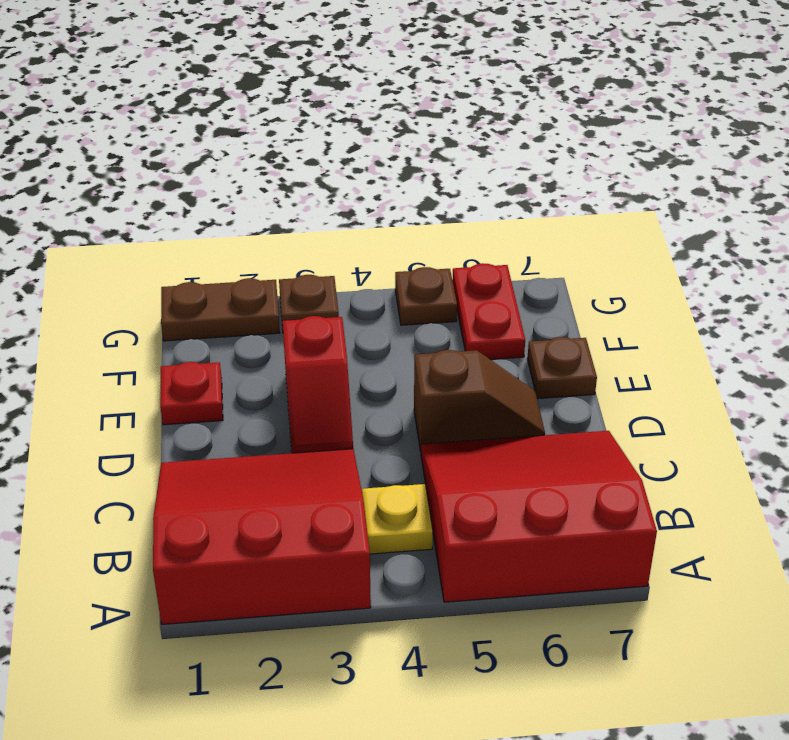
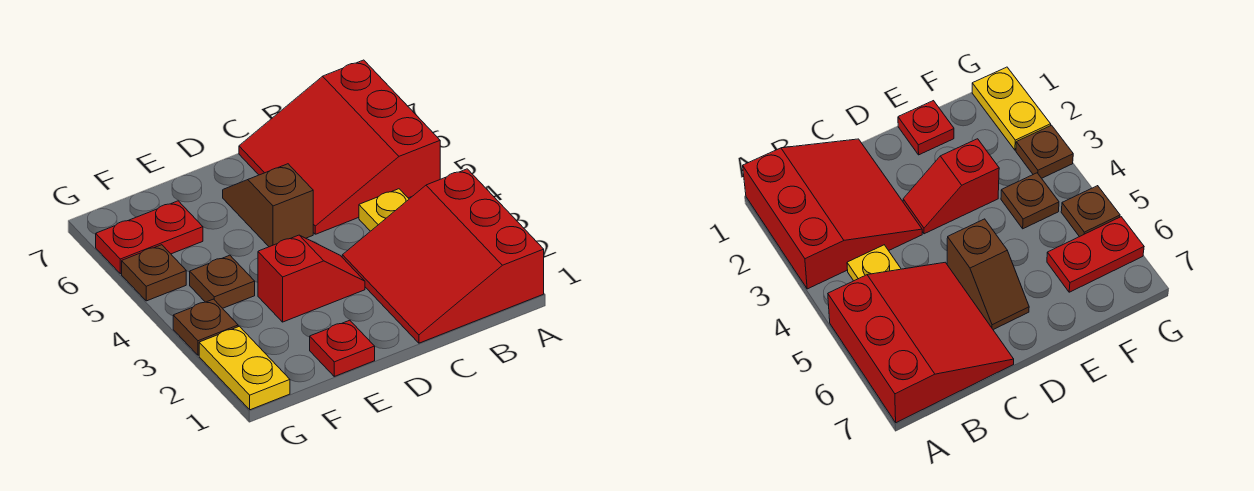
brown 1x1 plate [527,337,597,399] -> brown 1x1 plate moved to [190,255,255,308]
brown 1x2 plate [161,278,280,341] -> yellow 1x2 plate [199,326,290,410]

